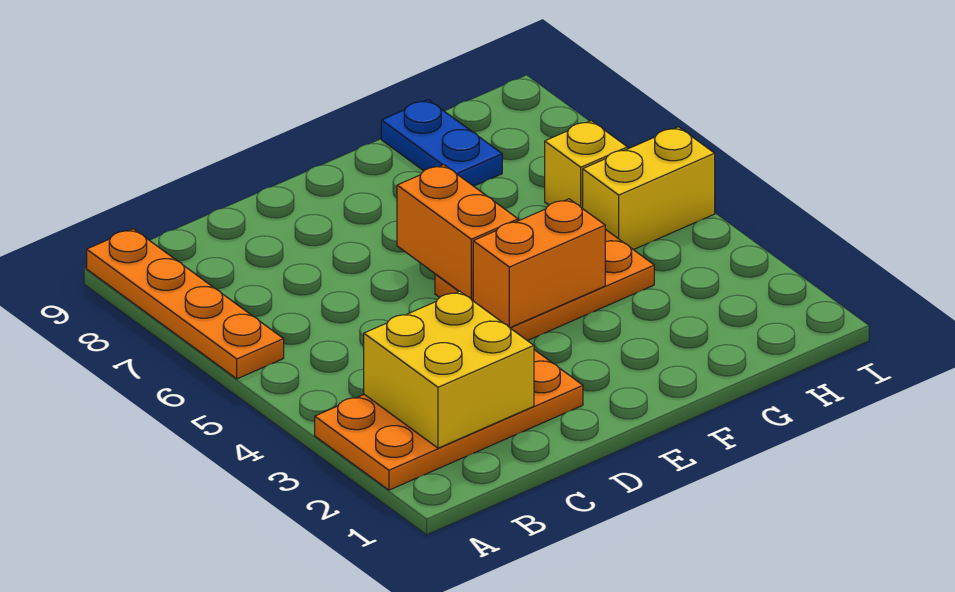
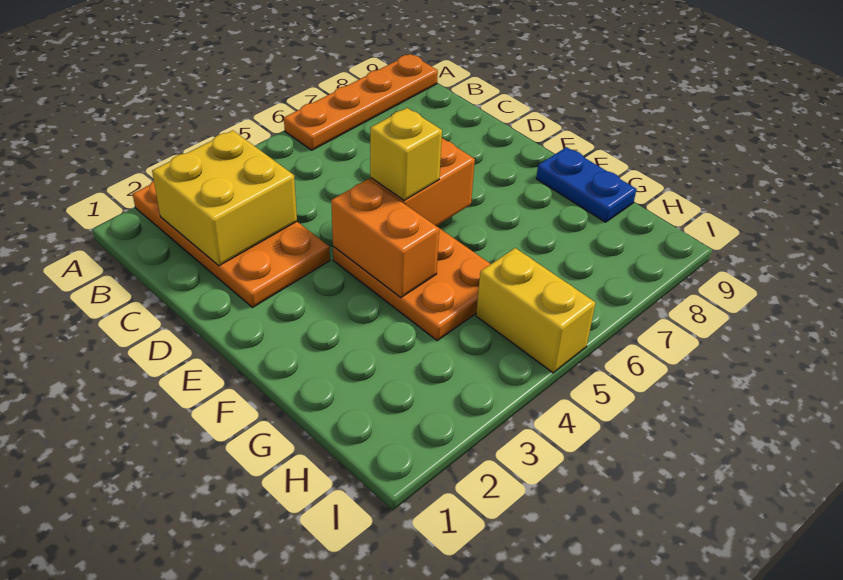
blue 1x2 plate [381,100,502,186] -> blue 1x2 plate turned to [536,147,637,222]
yellow 1x1 brick [545,121,628,208] -> yellow 1x1 brick moved to [370,108,442,200]

